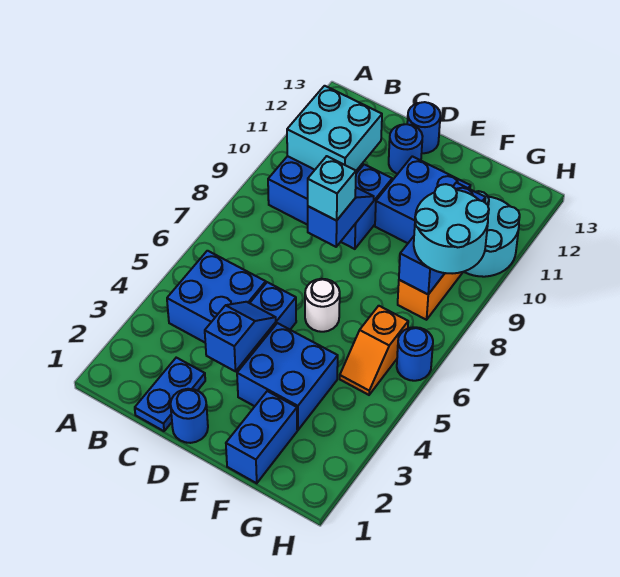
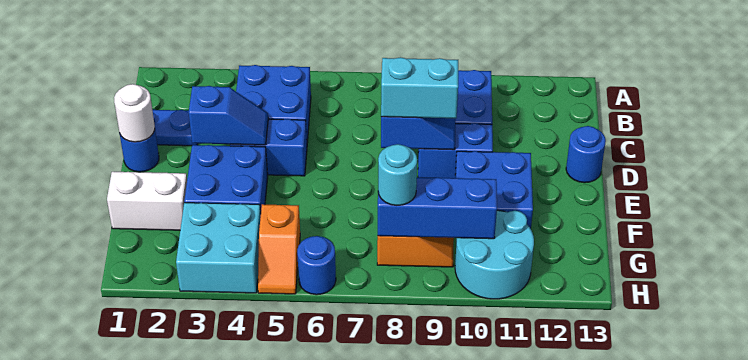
cyan 2x2 brick [287,86,382,171] -> cyan 2x2 brick moved to [176,203,261,293]
cyan 1x1 brick [308,156,356,221] -> cyan 1x2 brick [381,57,458,118]
blue 1x1 round brick [389,124,423,174] -> none
white 1x1 round brick [305,279,340,332] -> white 1x1 round brick moved to [114,84,155,142]
blue 1x2 brick [226,391,297,483] -> white 1x2 brick [107,172,187,230]
orange 1x2 slope [340,306,408,395] -> orange 1x2 slope turned to [258,204,300,294]
cyan 2x2 round brick [414,184,489,274] -> cyan 1x1 round brick [378,144,417,205]

